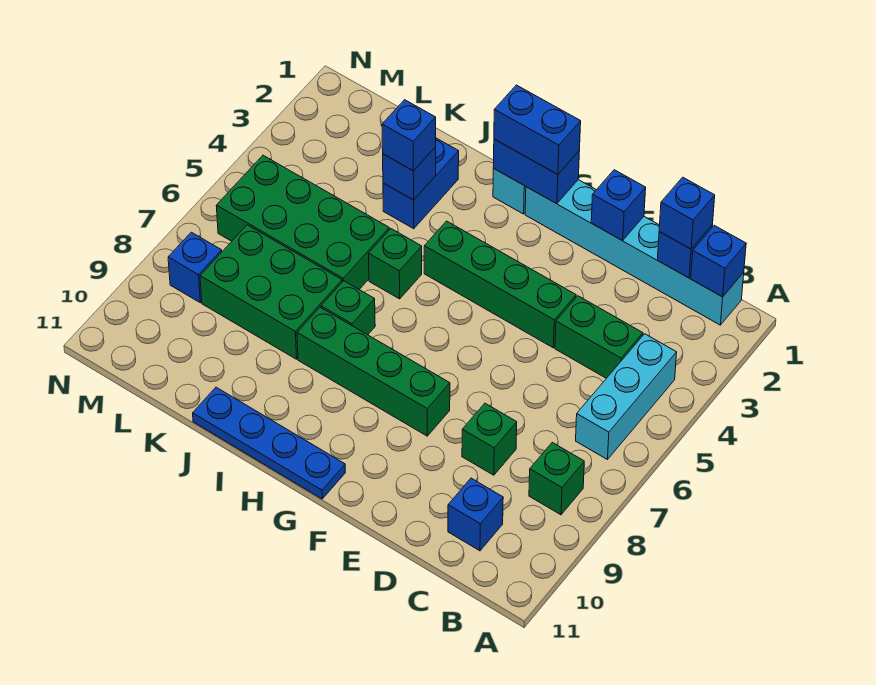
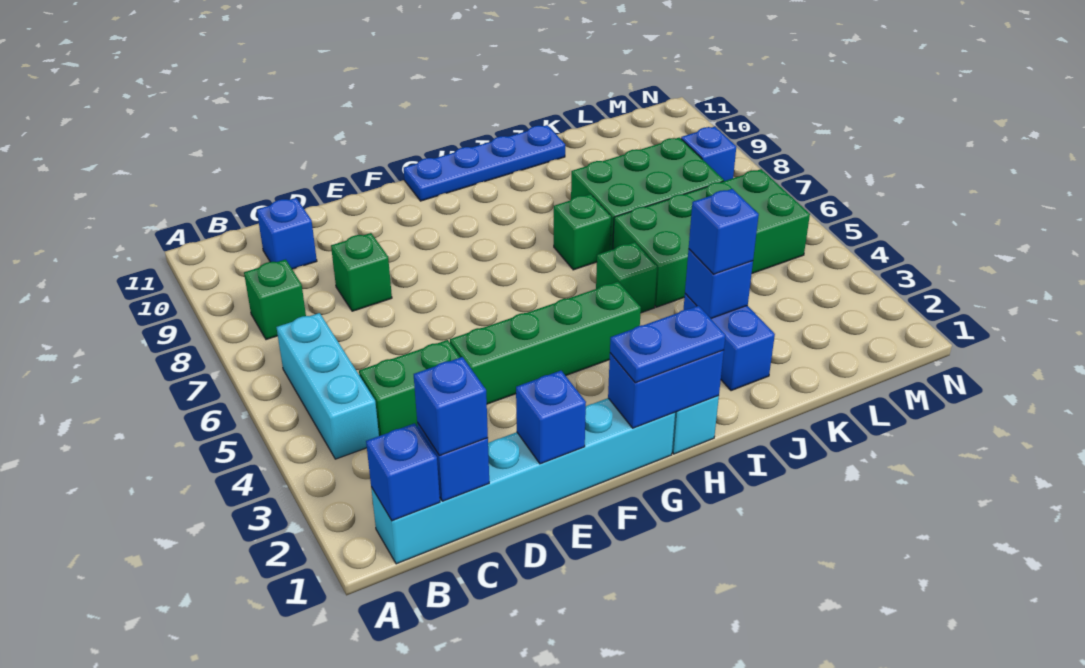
green 1x4 brick [297,307,450,436] -> none
blue 1x2 brick [494,85,581,175] -> blue 1x2 plate [610,306,725,383]

